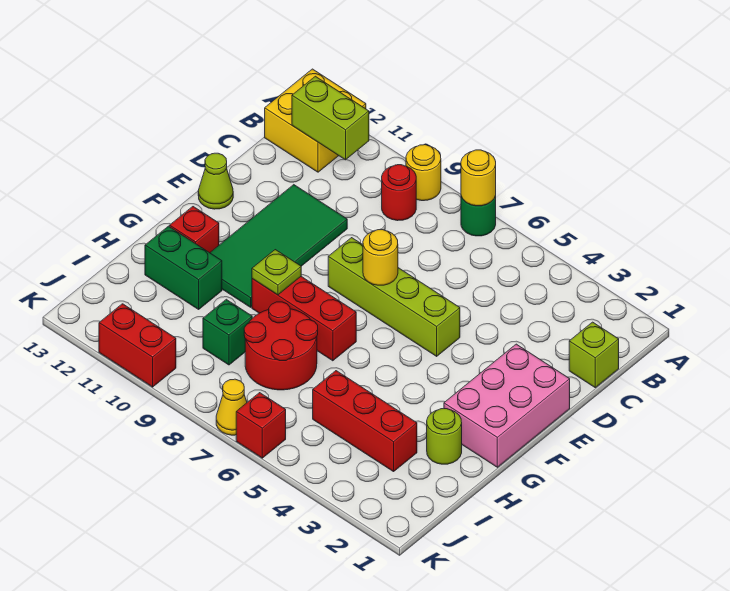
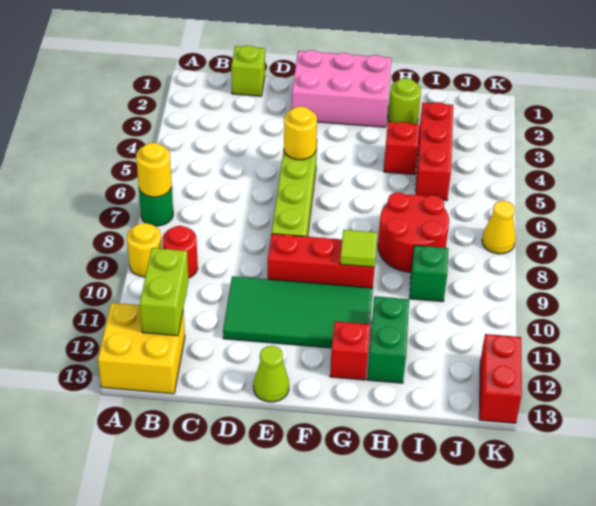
yellow 1x1 round brick [363,230,398,285] -> yellow 1x1 round brick moved to [284,106,317,160]
red 1x3 brick [252,277,356,361] -> red 1x3 brick turned to [268,234,375,288]
lime 1x1 plate [252,250,301,295] -> lime 1x1 tile [340,230,377,267]
red 1x1 brick [236,393,286,458] -> red 1x1 brick moved to [384,122,419,175]
red 1x2 brick [99,304,176,387] -> red 1x2 brick moved to [479,334,522,423]

